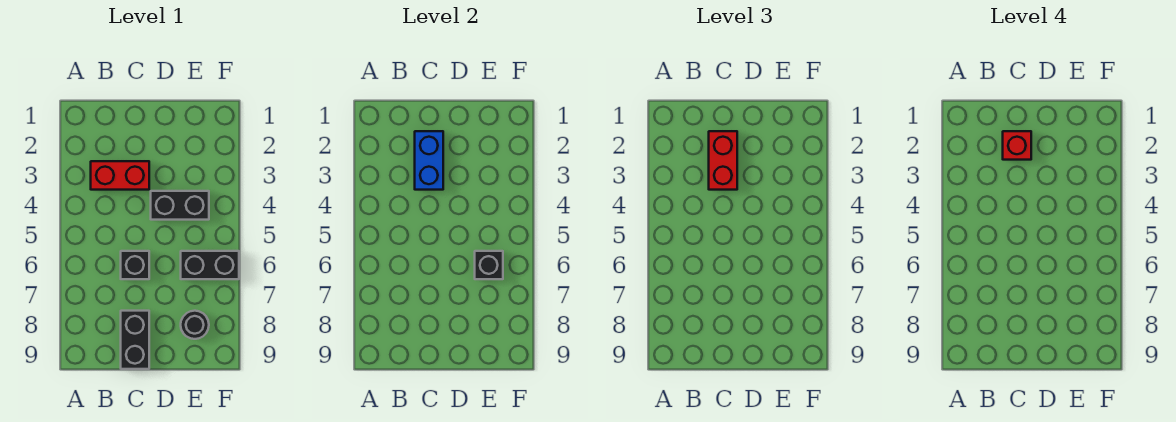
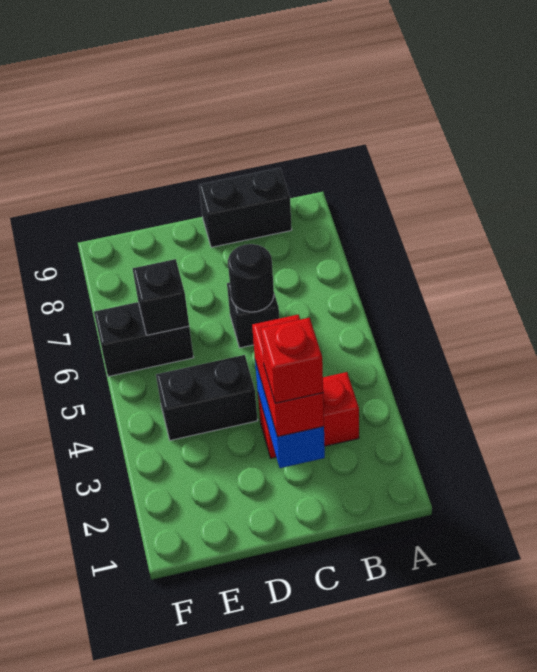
black 1x2 brick [121,311,149,369] -> black 1x2 brick turned to [199,168,292,247]
black 1x1 round brick [181,311,209,339] -> black 1x1 round brick moved to [228,244,274,312]

